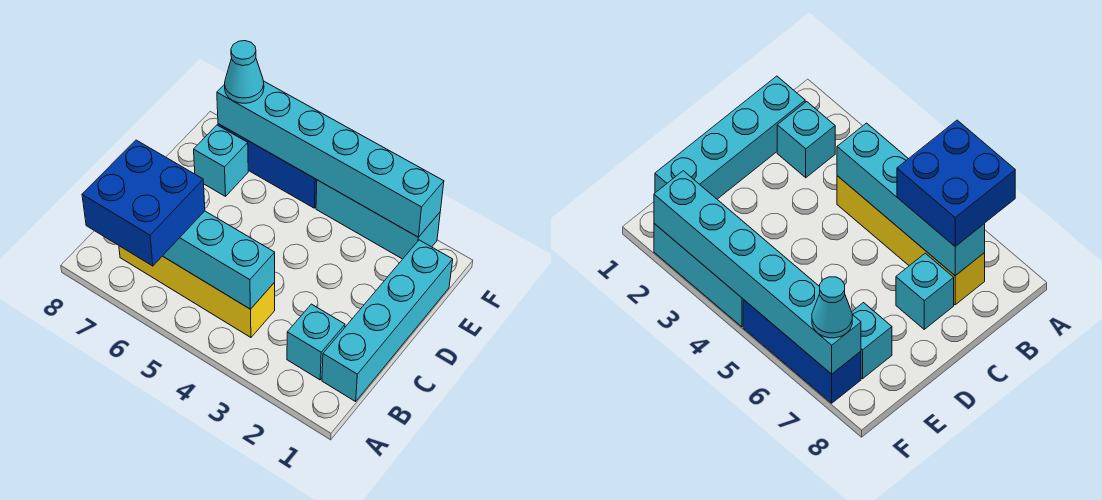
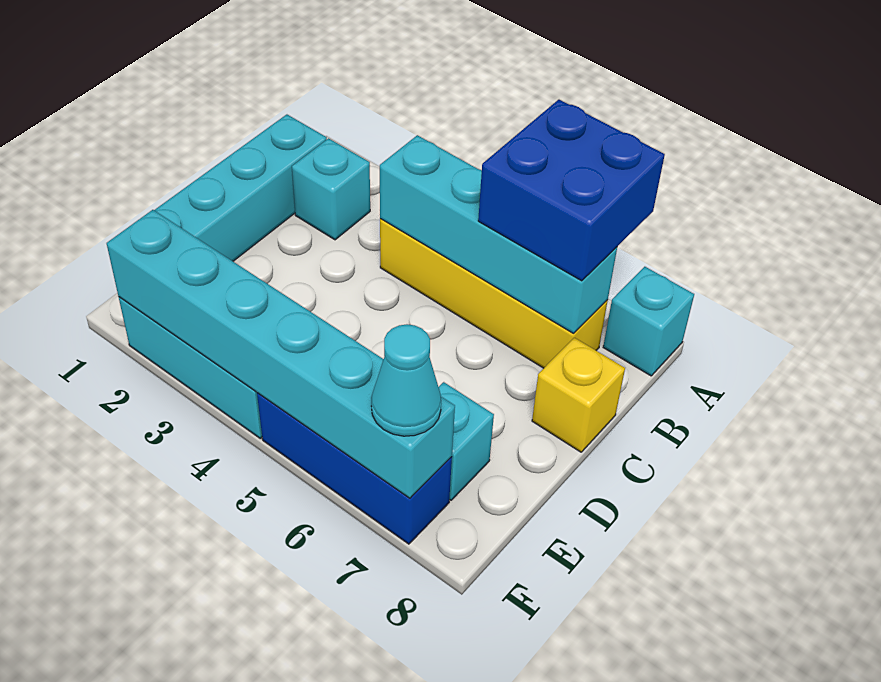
cyan 1x1 brick [896,253,954,329] -> cyan 1x1 brick moved to [603,267,694,376]
none -> yellow 1x1 brick [532,338,625,452]

